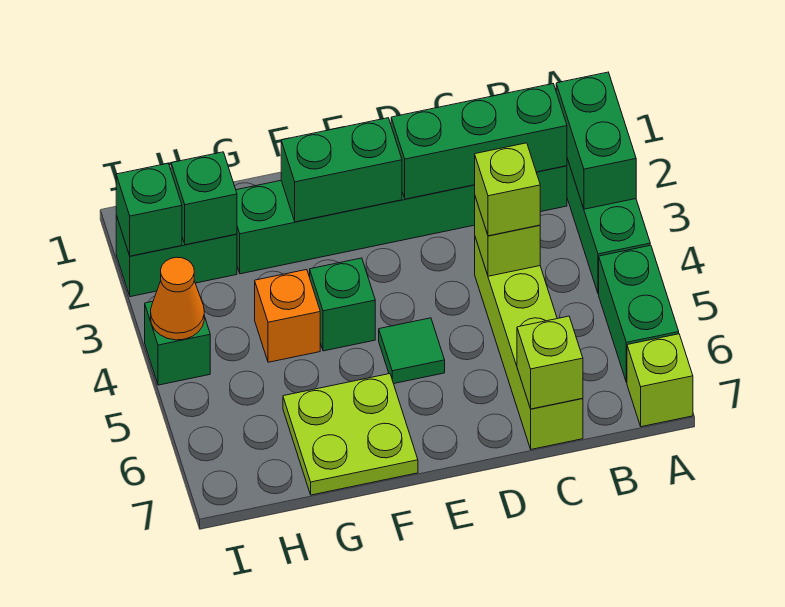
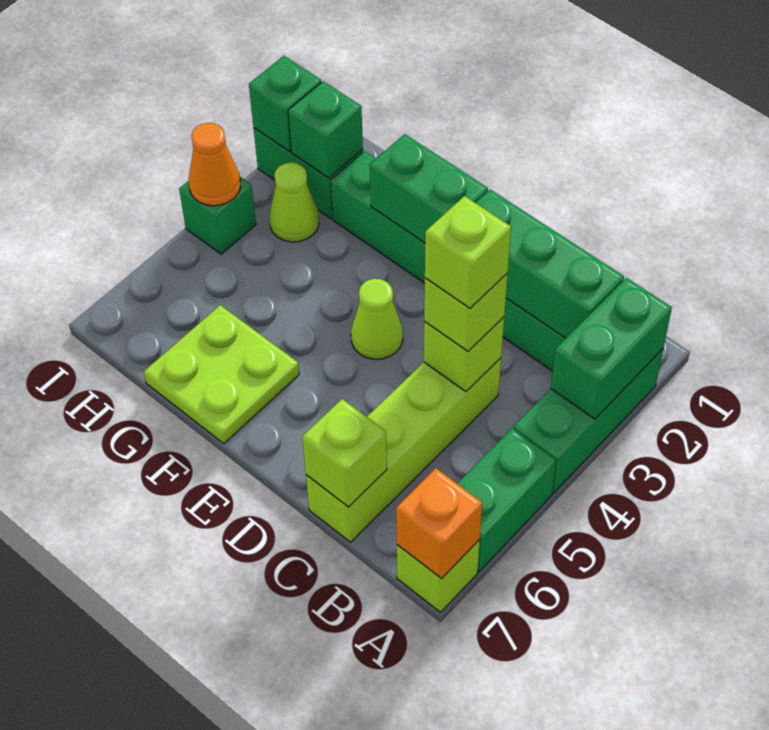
none -> lime 1x1 brick [425,196,511,308]
none -> lime 1x1 cone [351,279,403,359]
green 1x1 tile [379,318,445,384] -> none
green 1x1 brick [310,258,375,351] -> none
orange 1x1 brick [255,270,320,362] -> orange 1x1 brick moved to [396,468,482,579]
none -> lime 1x1 cone [269,163,319,242]

